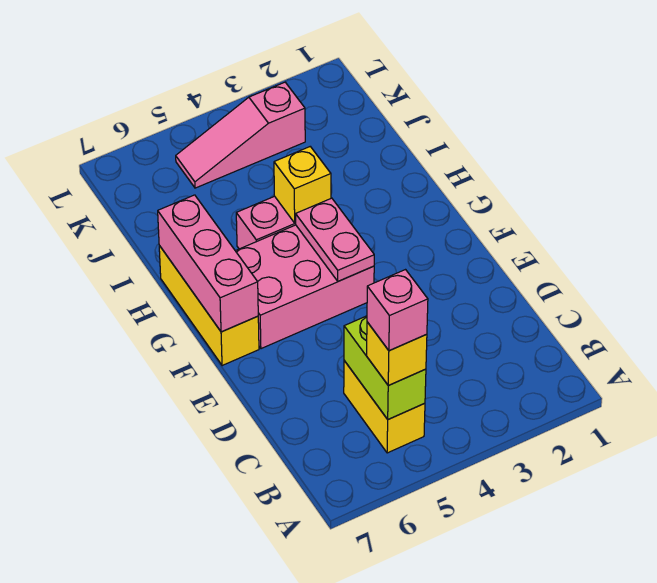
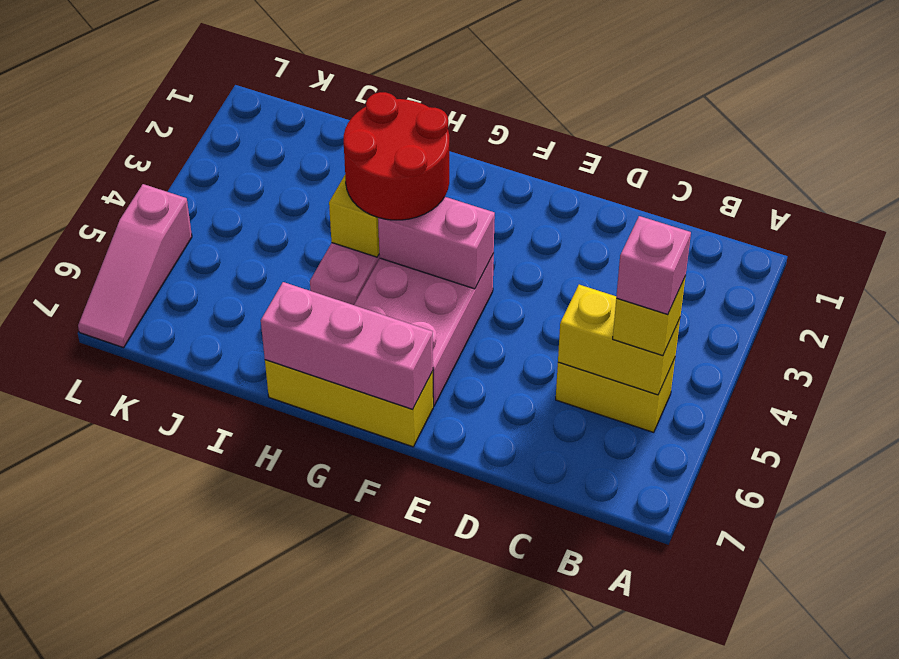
lime 1x2 brick [344,316,426,419] -> yellow 1x2 brick [558,285,680,395]
pink 1x2 plate [296,198,374,281] -> pink 1x2 brick [378,197,495,289]
none -> red 2x2 round brick [344,92,449,220]
pink 1x3 slope [176,82,305,188] -> pink 1x3 slope moved to [78,184,192,348]

